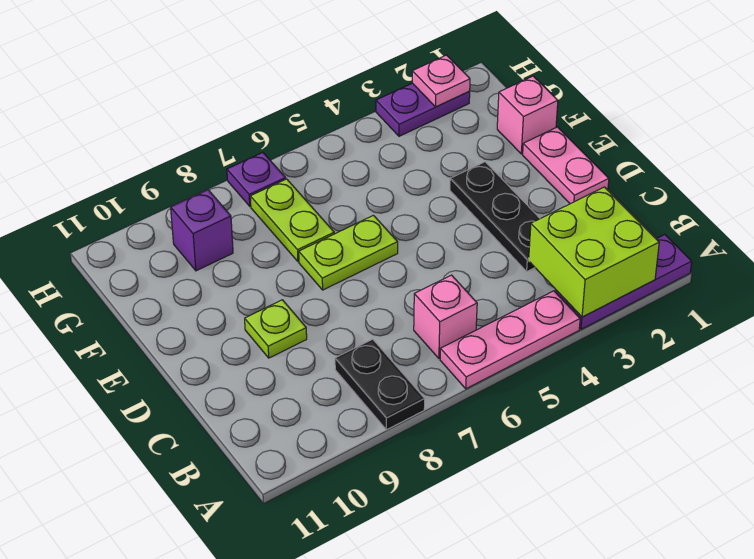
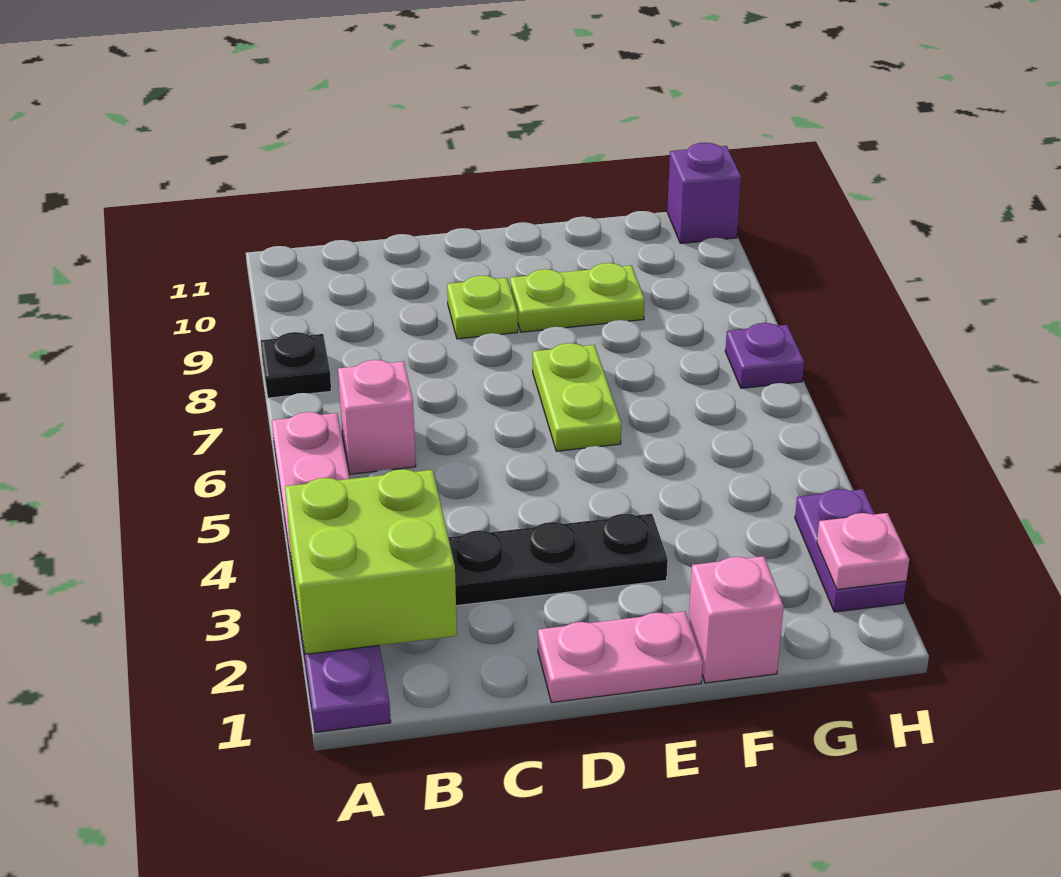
black 1x2 plate [335,339,425,430] -> black 1x1 plate [261,332,331,398]
lime 1x2 plate [250,179,334,262] -> lime 1x2 plate moved to [510,263,645,332]
purple 1x1 brick [171,190,233,271] -> purple 1x1 brick moved to [667,143,741,243]

